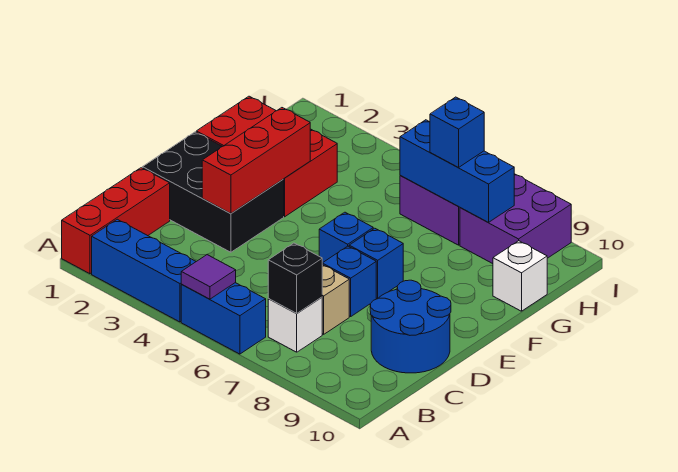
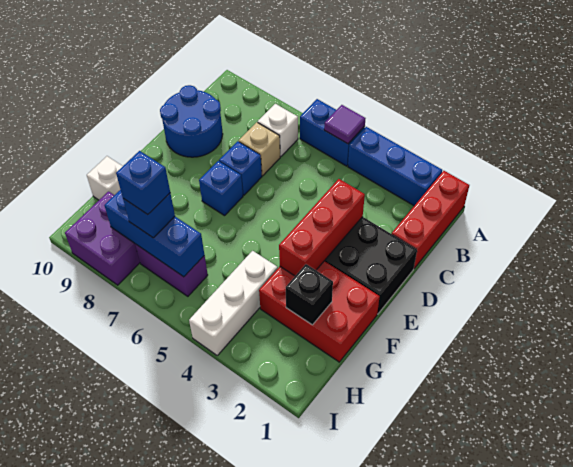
black 1x1 brick [268,243,322,313] -> black 1x1 brick moved to [286,264,333,325]
blue 1x1 brick [319,212,373,263] -> blue 1x1 brick moved to [116,151,170,215]
none -> white 1x3 brick [189,251,278,355]

